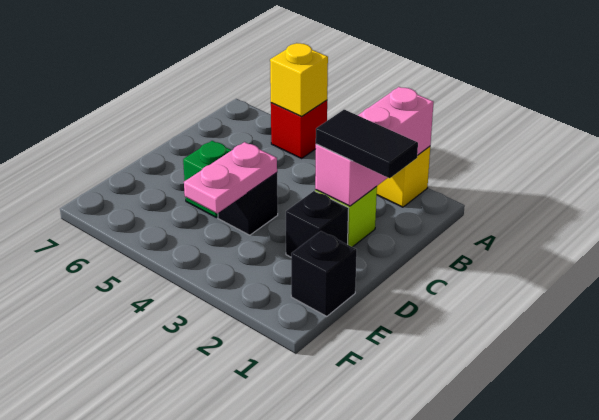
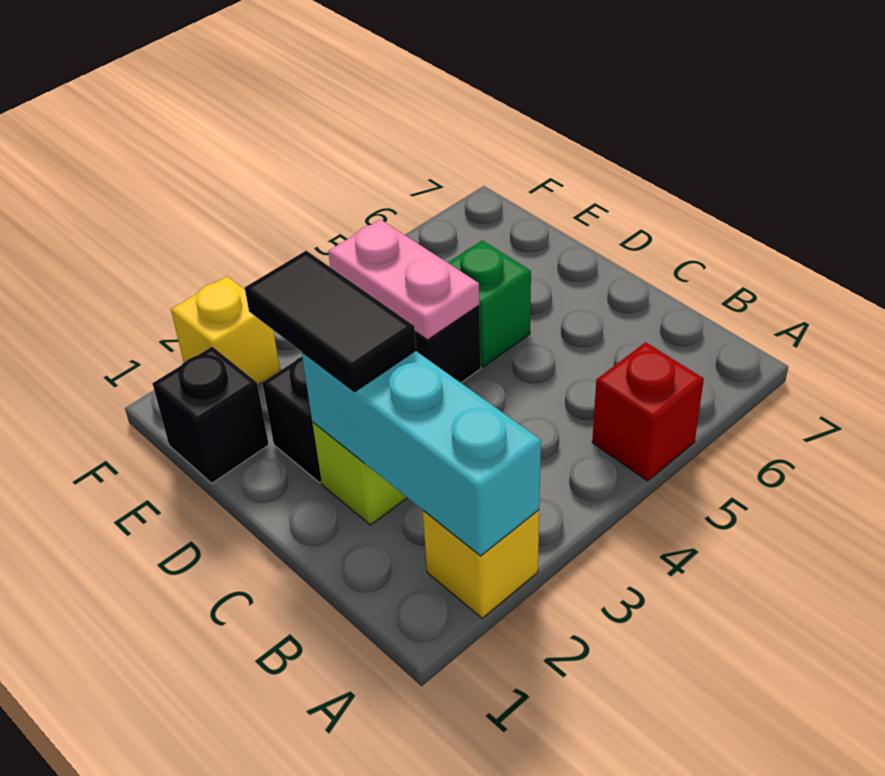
pink 1x3 brick [315,87,434,206] -> cyan 1x3 brick [302,351,541,556]
yellow 1x1 brick [270,43,328,116] -> yellow 1x1 brick moved to [171,276,280,385]
black 1x2 tile [316,110,418,178] -> black 1x2 tile turned to [245,251,416,392]

